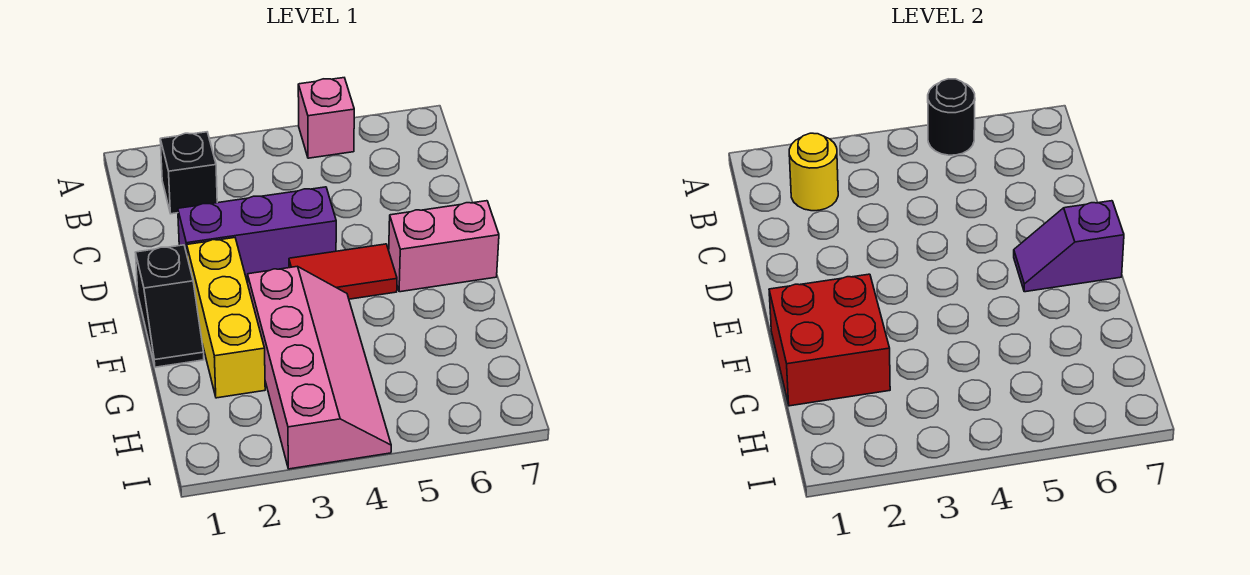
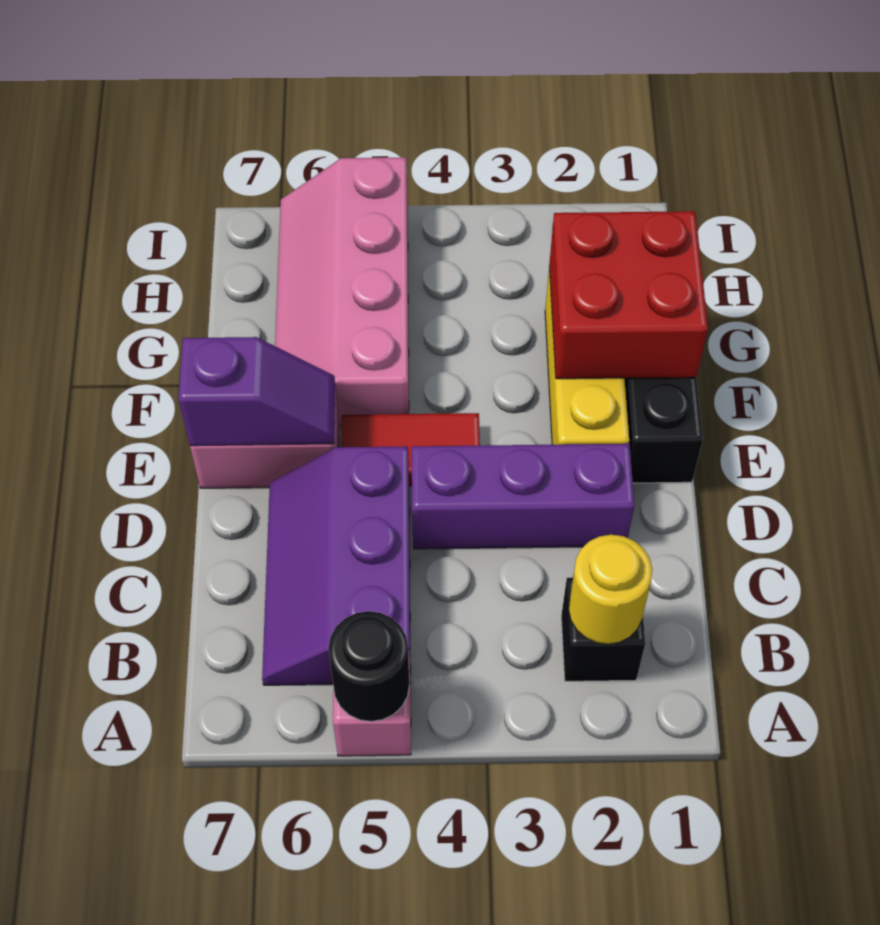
none -> purple 2x3 slope [262,446,411,685]
pink 2x4 slope [248,266,391,469] -> pink 2x4 slope moved to [275,157,409,426]

